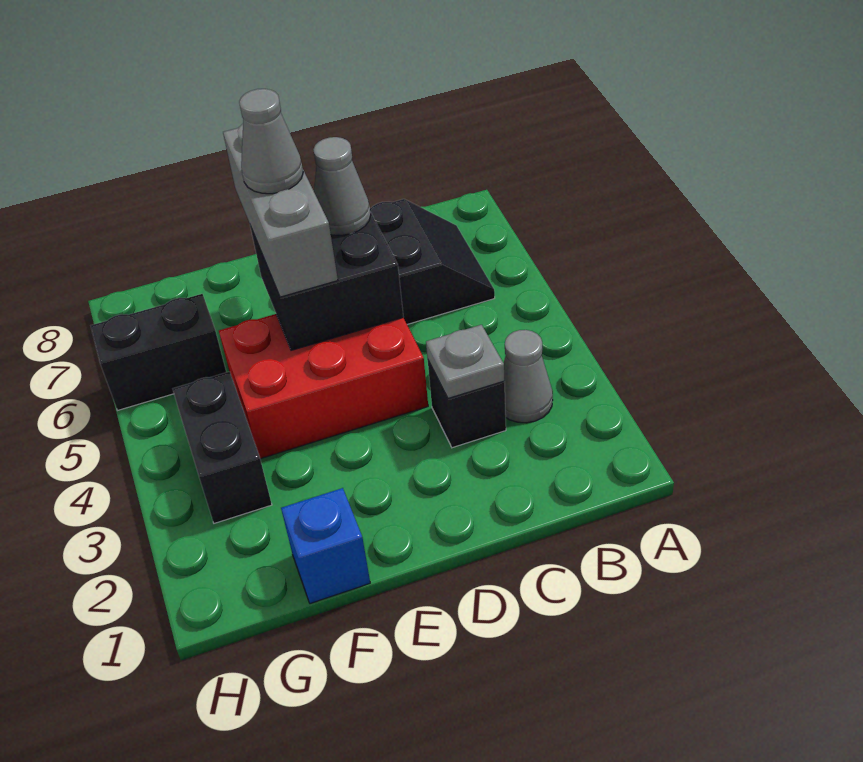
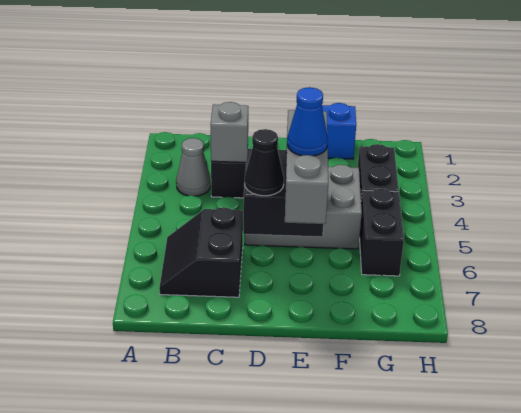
grey 1x1 plate [426,325,504,398] -> grey 1x1 brick [211,102,248,162]
red 2x3 brick [219,314,428,459] -> grey 2x3 brick [245,165,362,249]
grey 1x1 cone [313,137,371,235] -> black 1x1 cone [244,129,284,196]
grey 1x1 cone [239,89,303,194] -> blue 1x1 cone [287,87,328,156]
black 1x2 brick [91,294,226,410] -> black 1x2 brick turned to [360,189,404,276]

